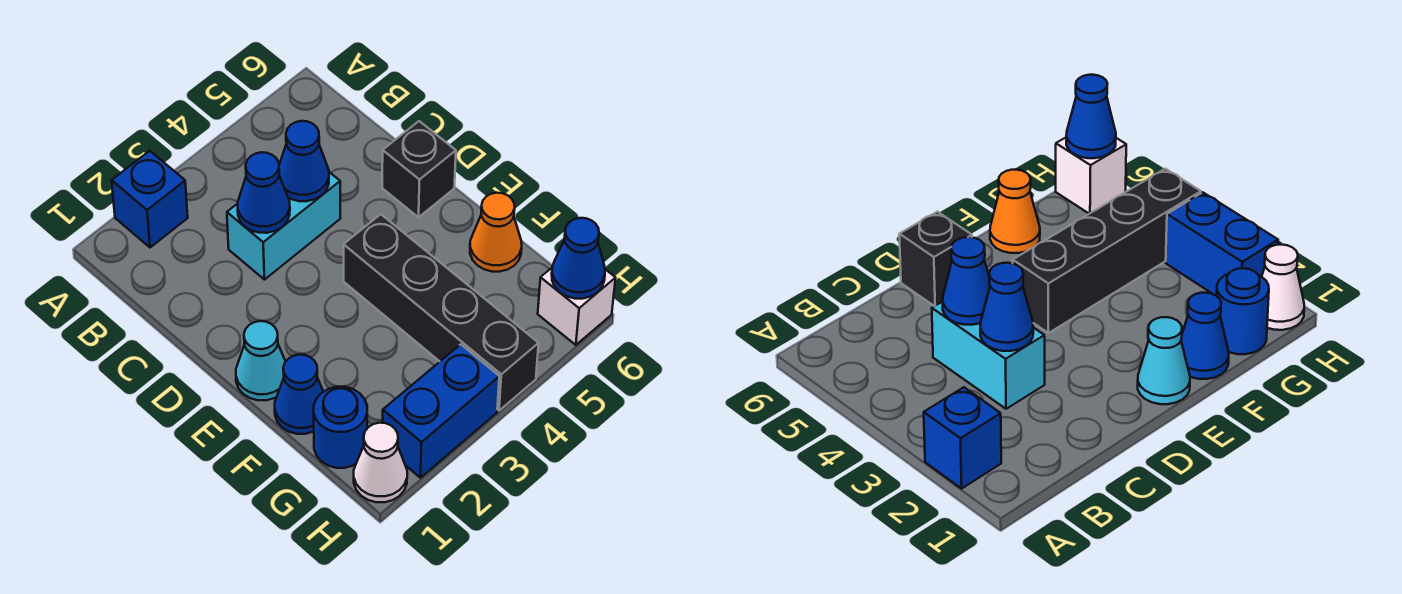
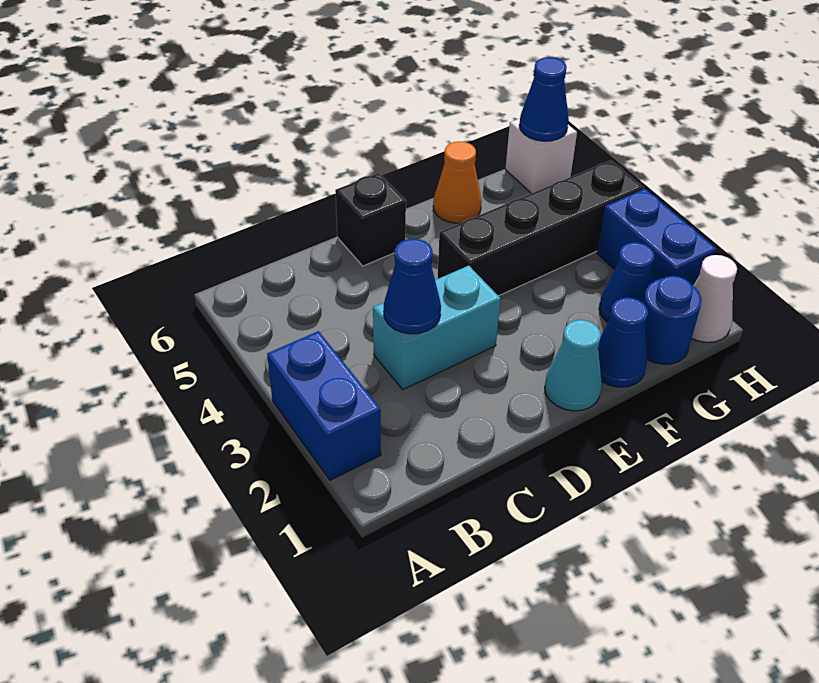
blue 1x1 brick [112,151,188,247] -> blue 1x2 brick [267,331,381,480]
cyan 1x2 brick [227,172,340,280] -> cyan 1x2 brick turned to [373,266,501,389]
blue 1x1 cone [279,121,329,201] -> blue 1x1 cone moved to [599,242,655,322]

